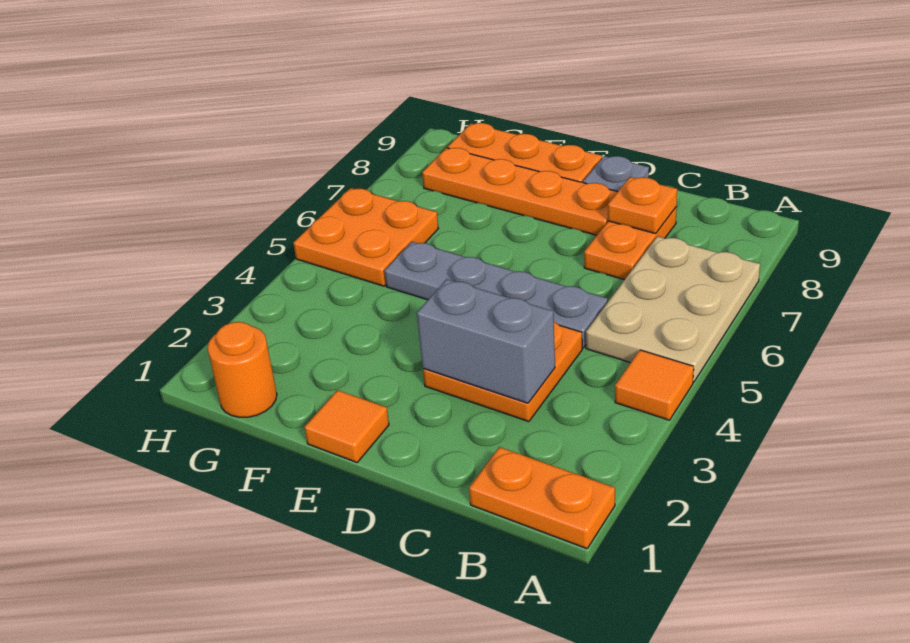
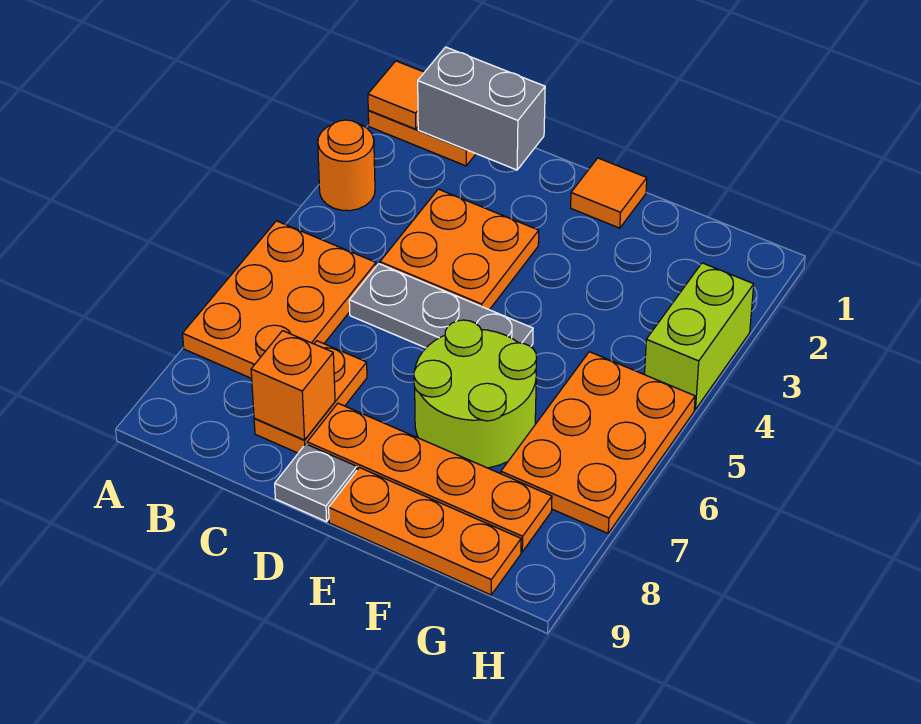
orange 1x1 tile [615,350,694,420] -> orange 1x1 tile moved to [368,61,424,129]
tan 2x3 plate [586,236,760,382] -> orange 2x3 plate [183,221,376,379]
grey 1x2 brick [417,279,555,403] -> grey 1x2 brick moved to [418,47,545,170]
grey 1x4 plate [384,242,608,348] -> grey 1x3 plate [349,264,533,348]
orange 1x1 plate [608,177,677,234] -> orange 1x1 brick [251,331,335,440]
none -> lime 2x2 round brick [414,320,537,468]
orange 1x1 round brick [207,322,277,417] -> orange 1x1 round brick moved to [318,120,375,211]
orange 2x2 plate [293,188,438,286] -> orange 2x3 plate [501,352,695,533]
none -> lime 1x2 brick [645,263,754,410]

